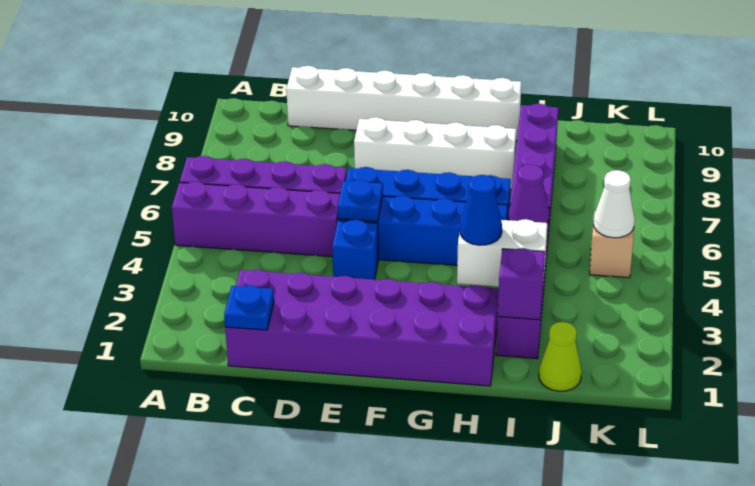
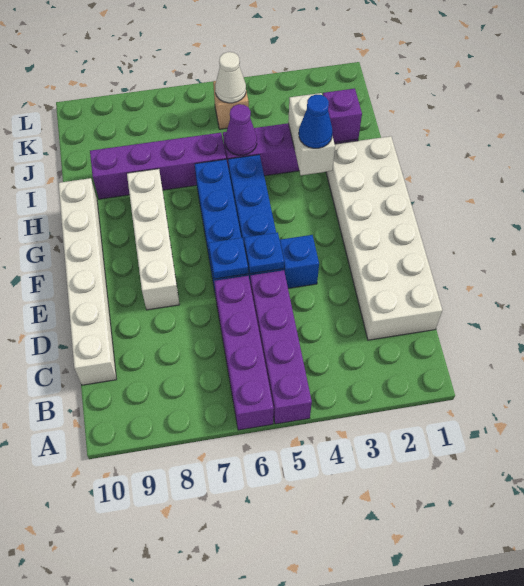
purple 2x6 brick [225,270,499,386] -> white 2x6 brick [326,136,442,340]
blue 1x1 plate [224,285,274,330] -> blue 1x1 plate moved to [209,238,248,279]
lime 1x1 cone [539,322,582,391] -> none

